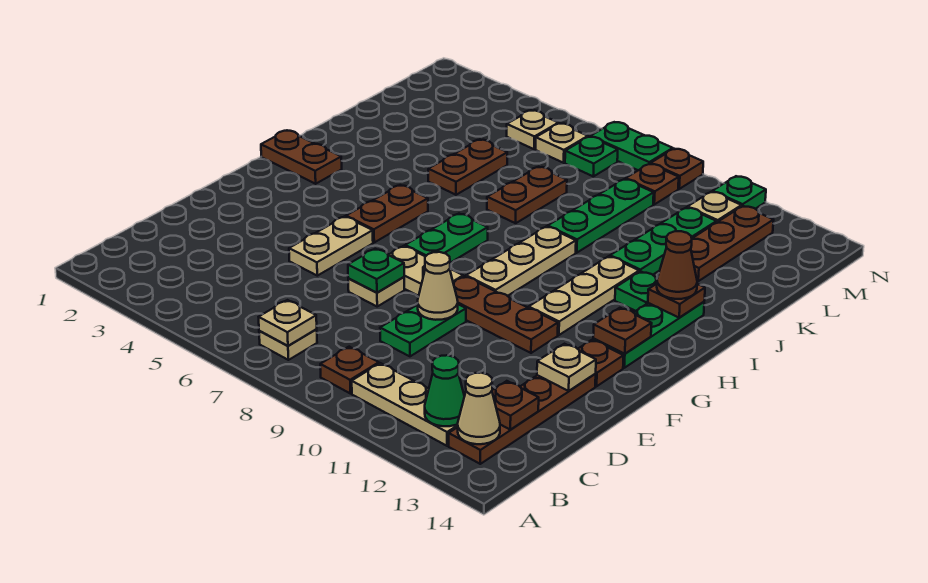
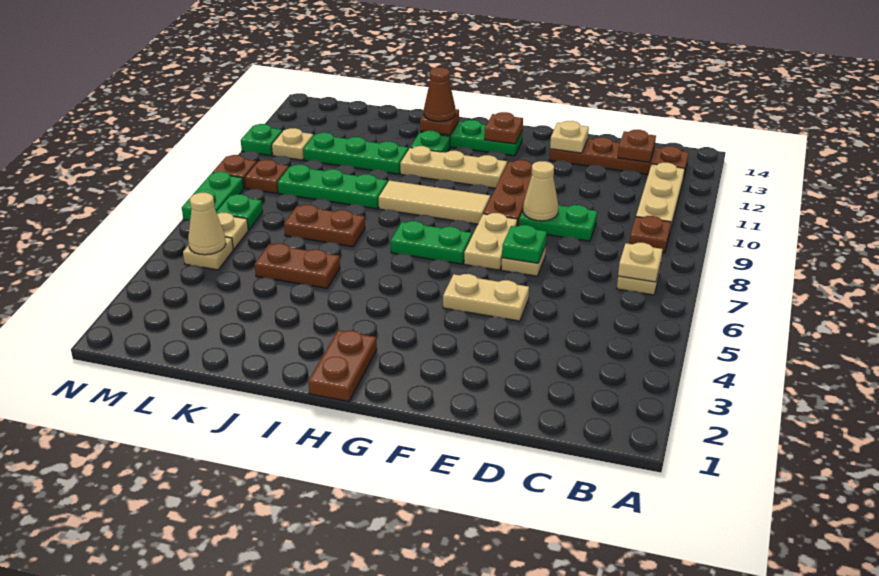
green 1x1 cone [425,355,464,426] -> none
tan 1x1 cone [458,373,500,444] -> tan 1x1 cone moved to [188,193,226,255]
brown 1x1 plate [578,340,624,386] -> none
brown 1x2 plate [346,185,428,242] -> none
tan 1x3 plate [466,226,576,296] -> tan 1x3 tile [379,180,490,224]
brown 1x3 plate [691,206,774,281] -> none

